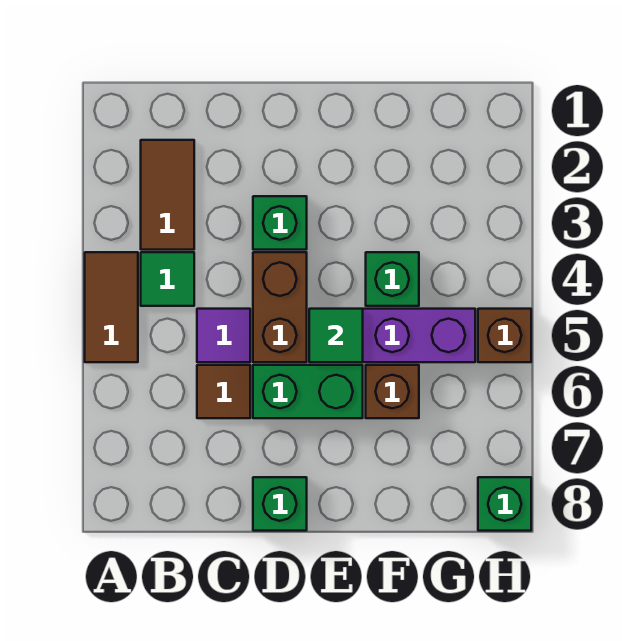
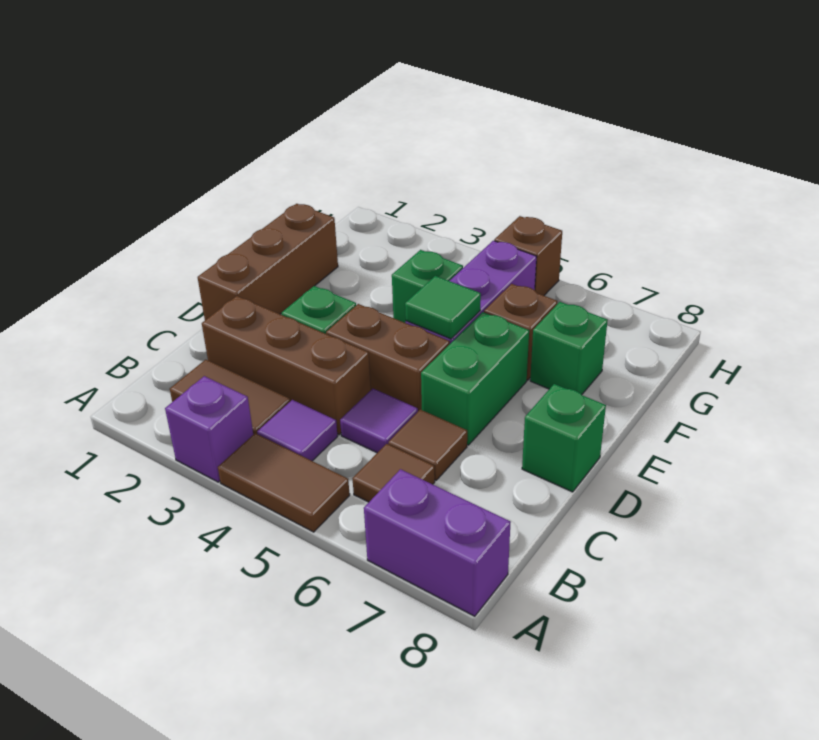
none -> purple 1x1 brick [165,376,253,482]
none -> purple 1x2 brick [364,469,511,616]
green 1x1 tile [141,252,194,306] -> purple 1x1 tile [257,400,338,461]
none -> brown 1x1 tile [353,444,435,502]
none -> brown 1x3 brick [202,296,371,435]
none -> brown 1x3 brick [198,204,338,320]
green 1x1 brick [478,477,531,531] -> green 1x1 brick moved to [530,302,608,395]

